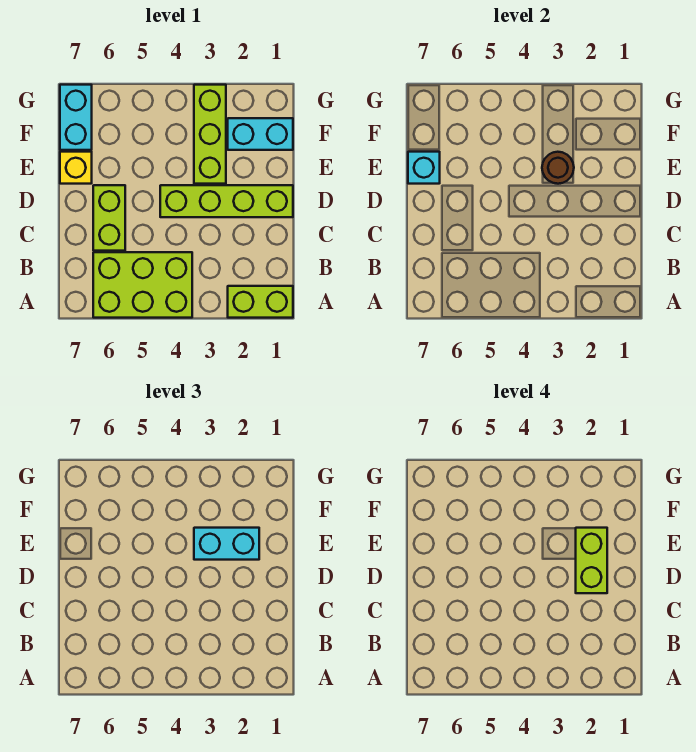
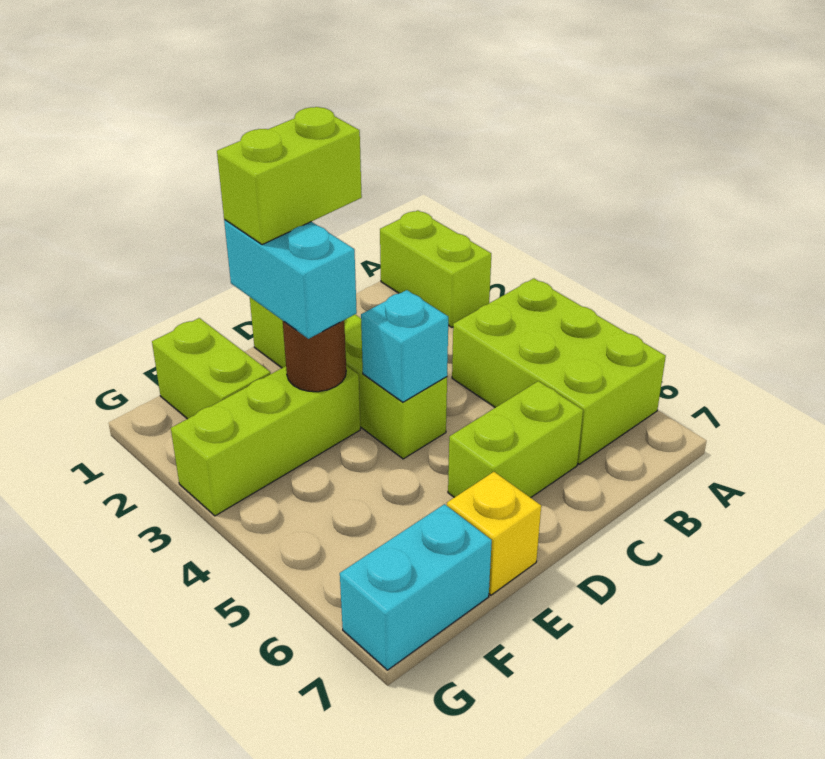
cyan 1x1 brick [408,152,440,184] -> cyan 1x1 brick moved to [361,290,448,402]
cyan 1x2 brick [228,118,293,150] -> lime 1x2 brick [152,318,271,419]

